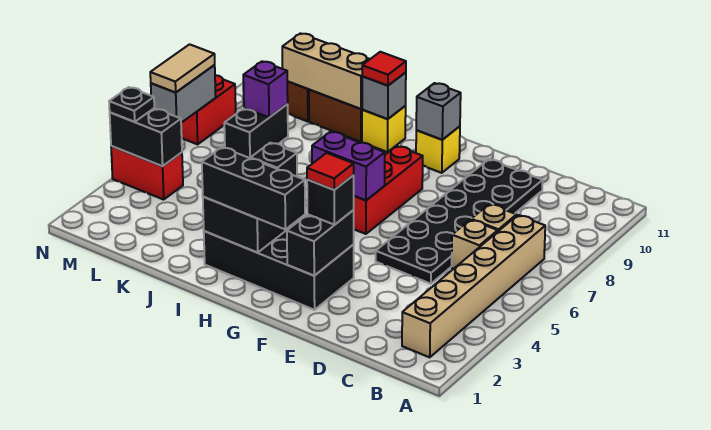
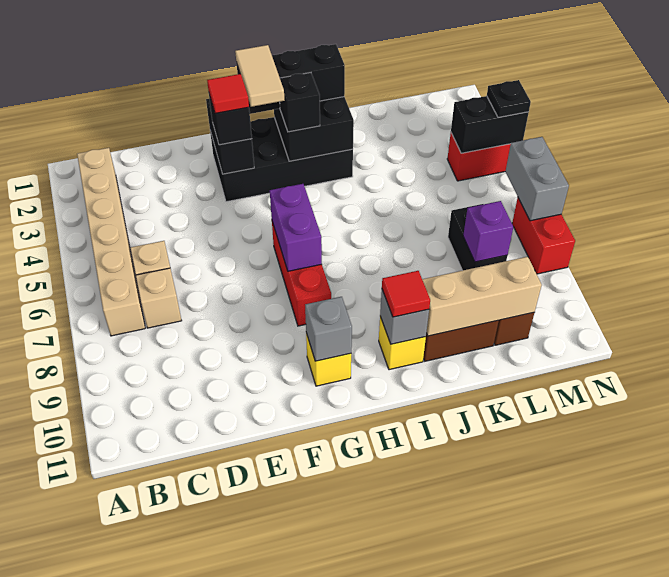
black 2x6 plate [376,159,543,284] -> none
purple 1x2 brick [312,132,385,200] -> purple 1x2 brick turned to [270,184,322,271]
tan 1x2 tile [150,44,215,93] -> tan 1x2 tile moved to [235,45,285,107]

